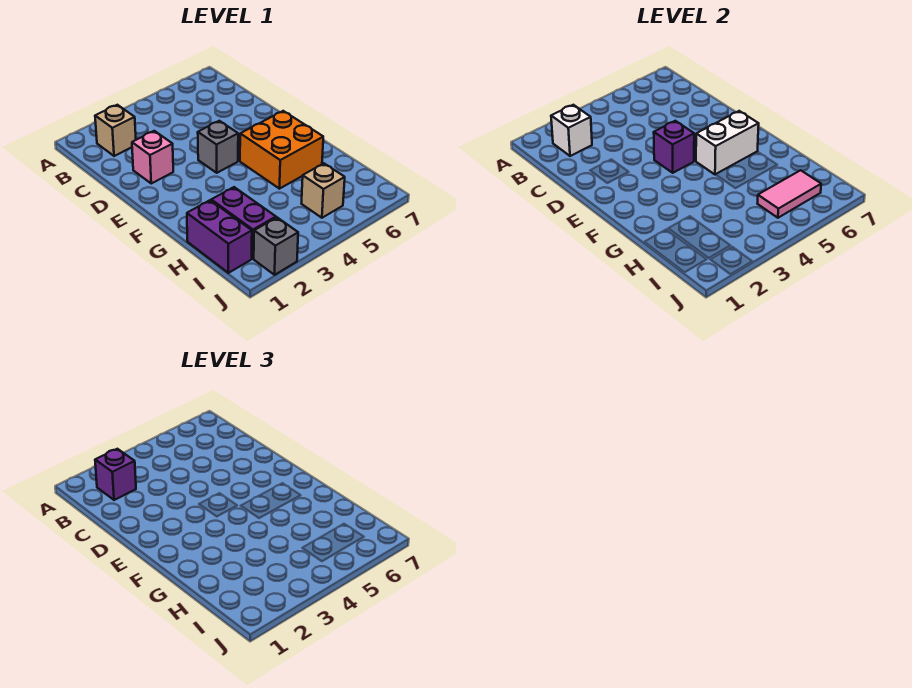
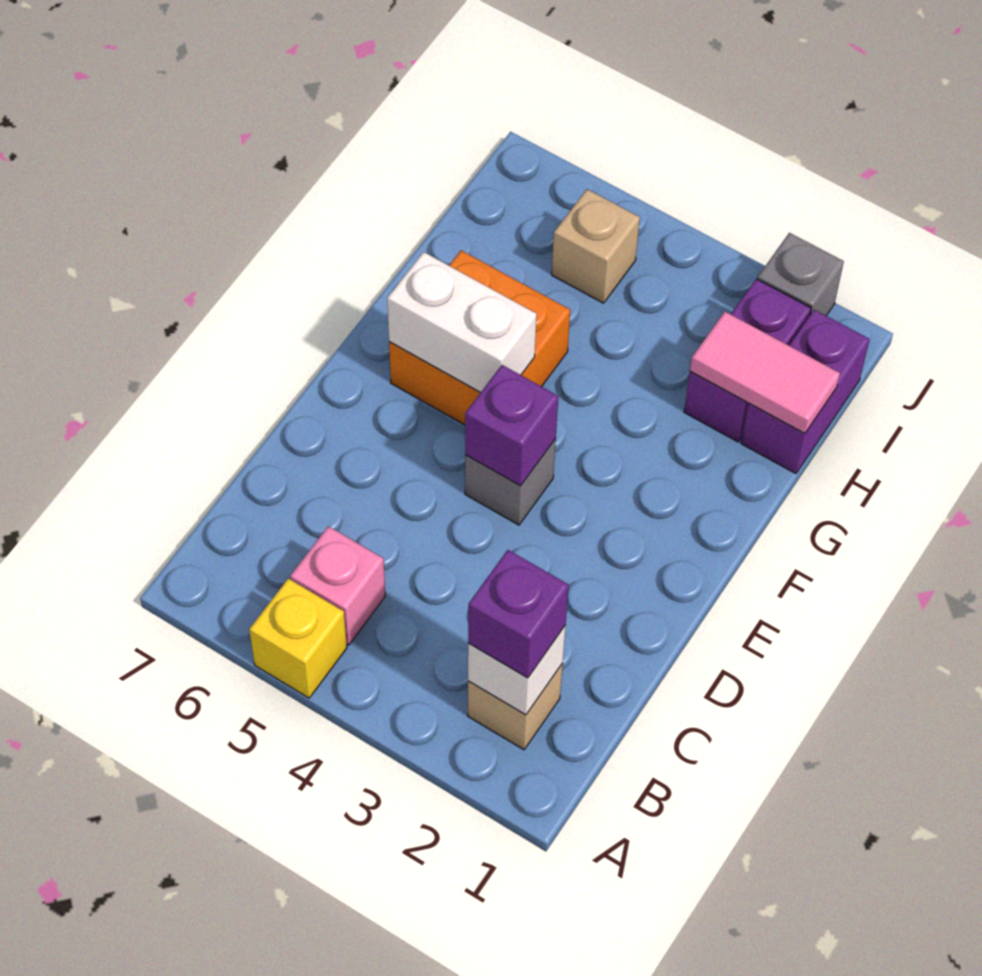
none -> yellow 1x1 brick [249,579,347,698]
pink 1x1 brick [132,131,173,183] -> pink 1x1 brick moved to [290,526,386,645]
pink 1x2 tile [758,170,821,218] -> pink 1x2 tile moved to [690,312,840,433]

